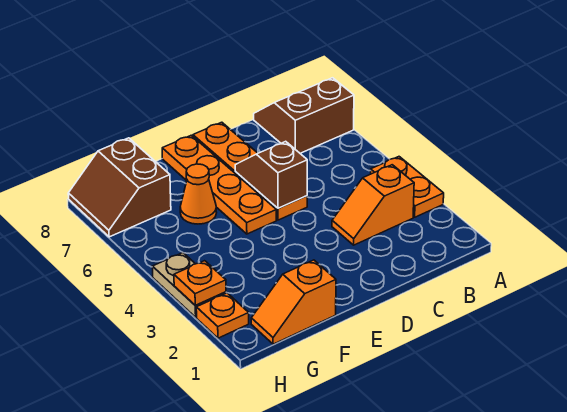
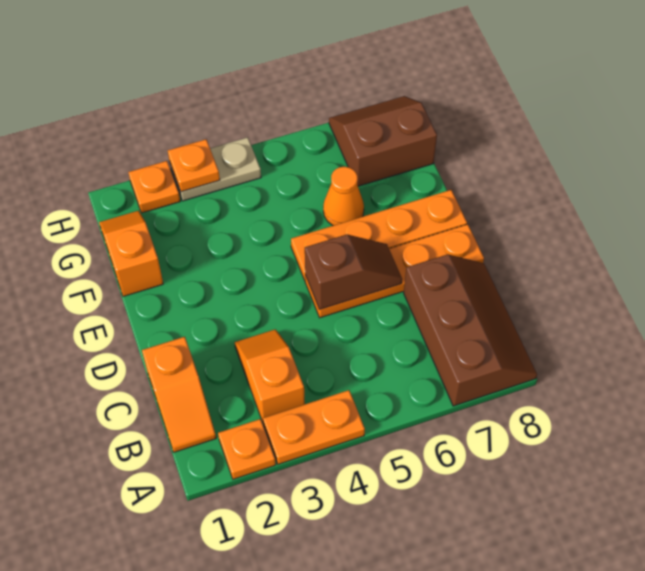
none -> orange 1x1 plate [218,419,276,479]
brown 2x2 slope [254,78,354,153] -> brown 2x3 slope [404,254,537,406]
none -> orange 1x2 slope [142,337,216,452]

